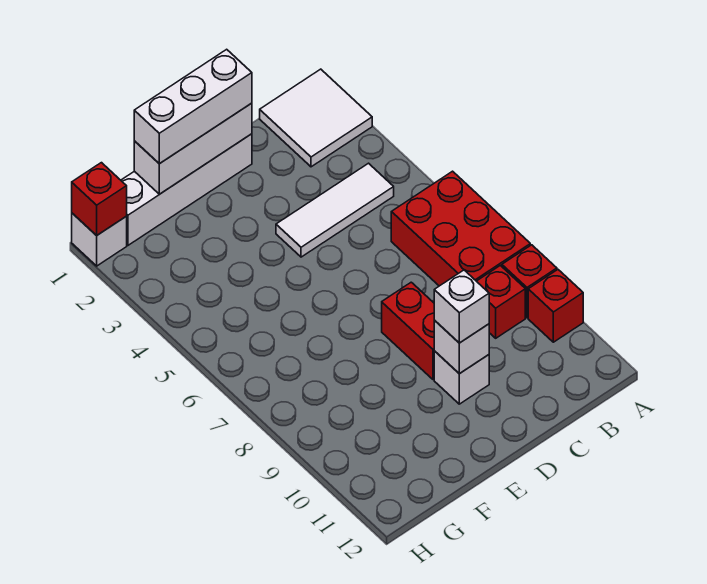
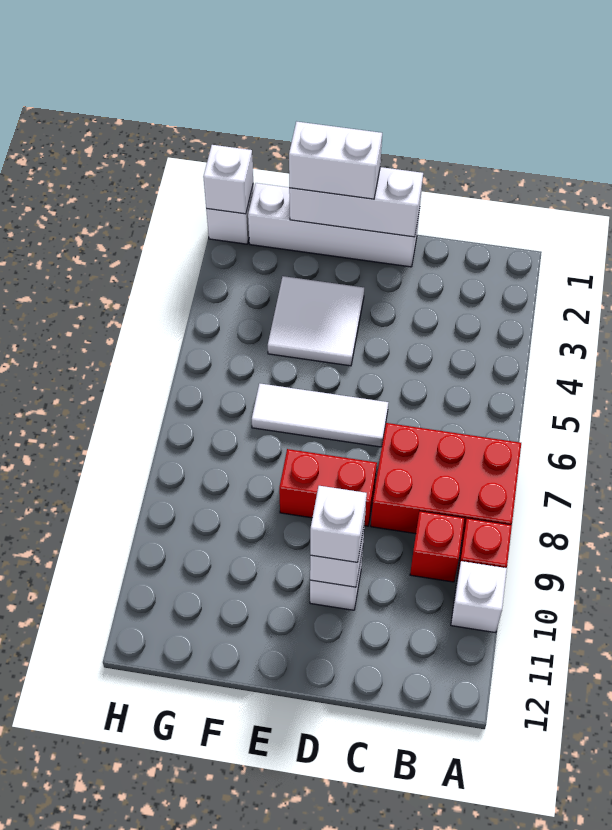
white 2x2 tile [260,69,372,167] -> white 2x2 tile moved to [268,276,364,366]
red 2x3 brick [391,171,530,286] -> red 2x3 brick turned to [371,423,521,541]
red 1x1 brick [528,270,583,342] -> white 1x1 brick [451,561,507,633]
white 1x3 tile [276,163,394,257] -> white 1x3 tile moved to [252,384,388,447]
white 1x3 brick [134,49,252,164] -> white 1x2 brick [289,122,382,199]
red 1x2 brick [382,282,434,380] -> red 1x2 brick turned to [279,449,377,526]
red 1x1 brick [72,163,127,236] -> white 1x1 brick [203,145,253,214]

